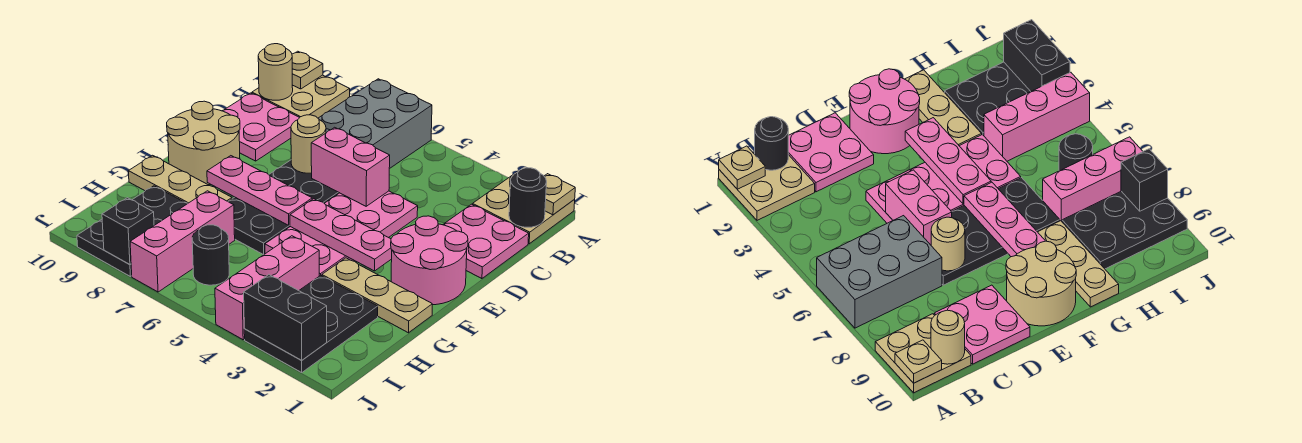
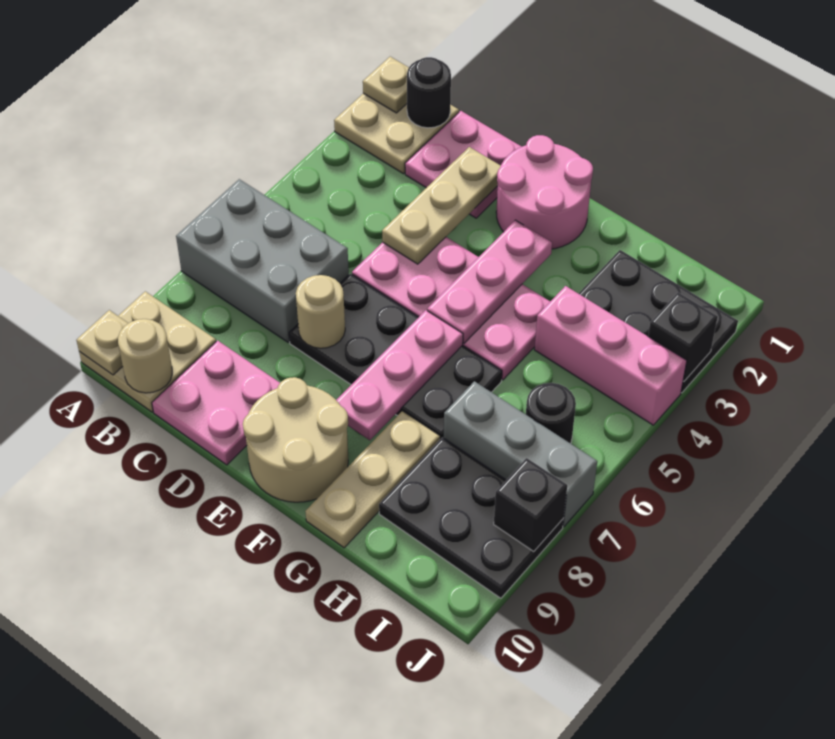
pink 1x2 brick [311,127,390,206] -> none
tan 1x3 plate [322,258,432,333] -> tan 1x3 plate moved to [382,147,501,264]
pink 1x3 brick [130,191,235,292] -> grey 1x3 brick [444,381,597,527]
black 1x2 brick [244,275,327,360] -> black 1x1 brick [648,293,718,382]

